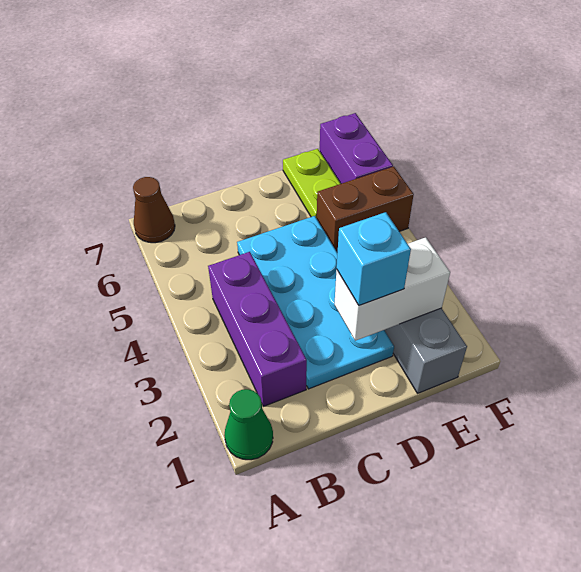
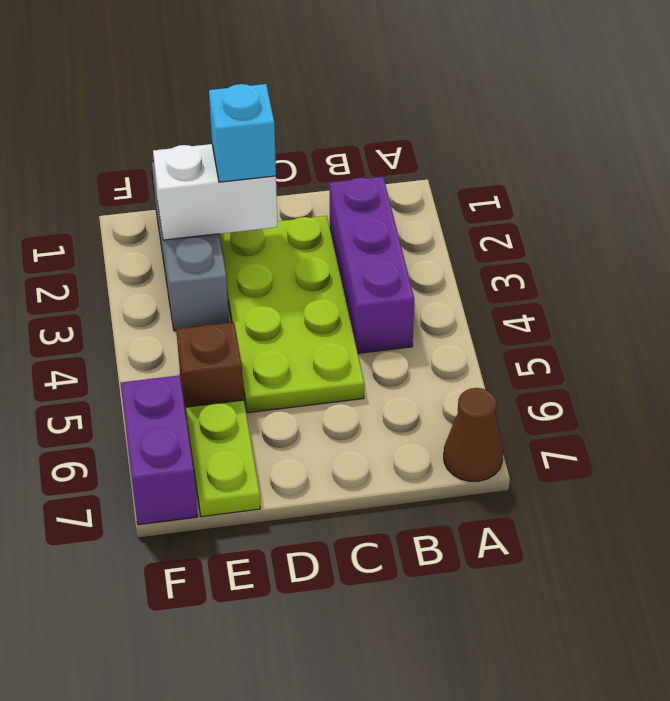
green 1x1 cone [224,389,273,460] -> none
cyan 2x4 plate [237,216,394,389] -> lime 2x4 plate [219,216,364,413]
brown 1x2 brick [317,167,414,253] -> brown 1x1 brick [176,322,244,418]

